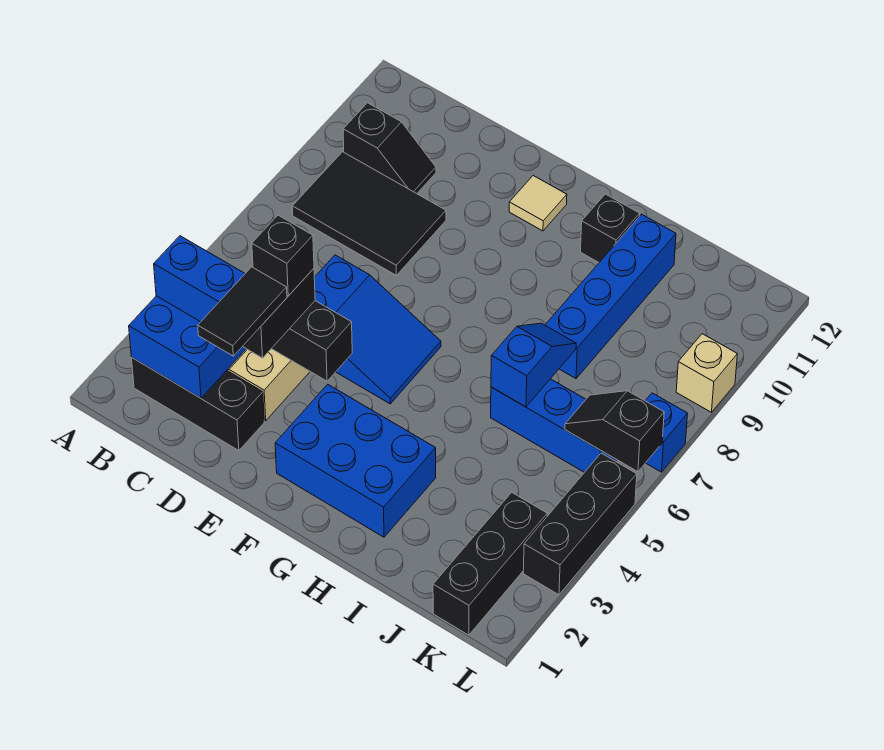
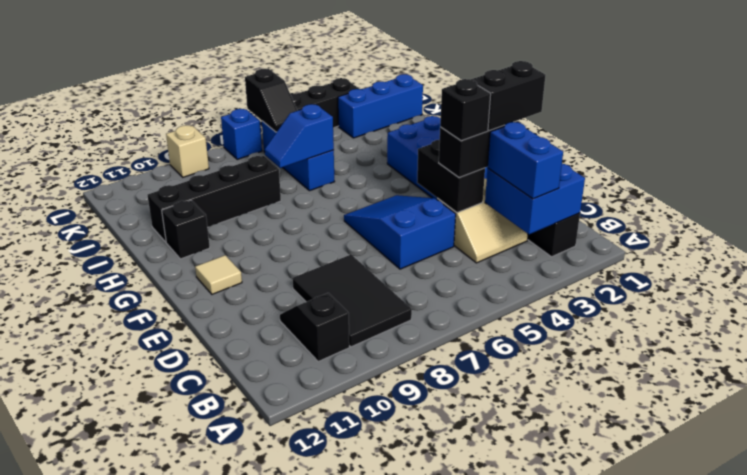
black 1x2 tile [198,267,287,356] -> black 1x2 brick [471,61,546,131]
blue 1x4 brick [545,214,676,378] -> black 1x4 brick [148,156,281,242]
black 1x3 brick [433,492,547,635] -> blue 1x3 brick [338,74,423,138]

